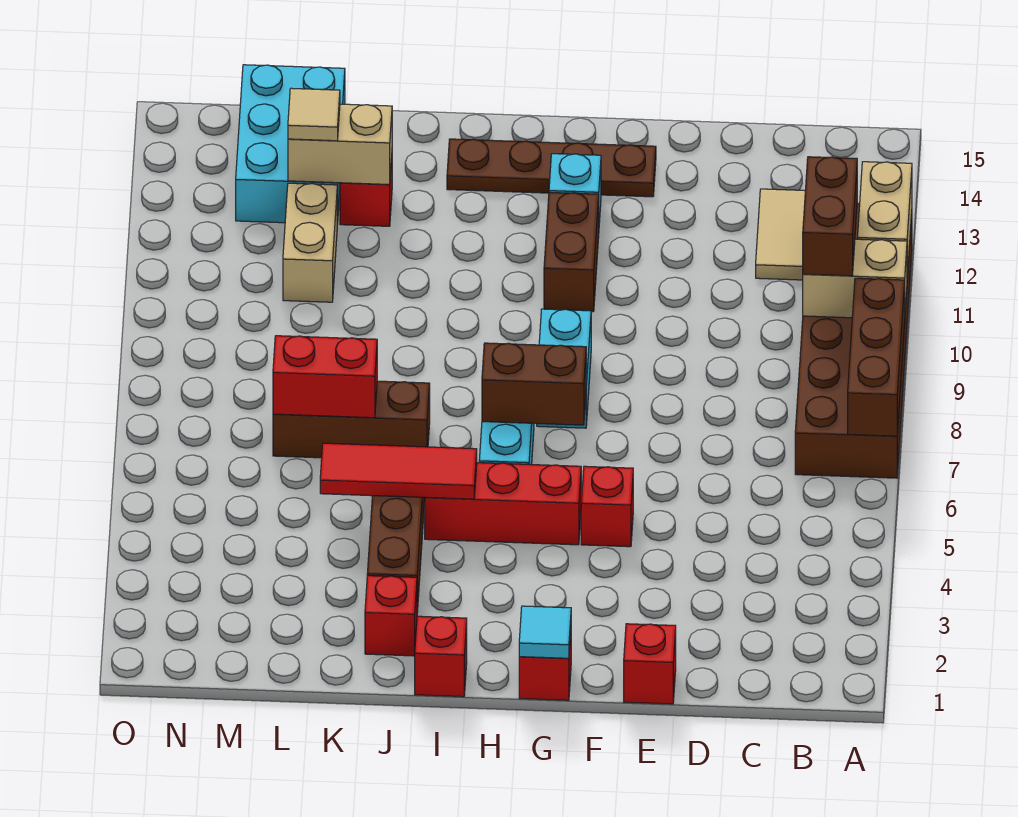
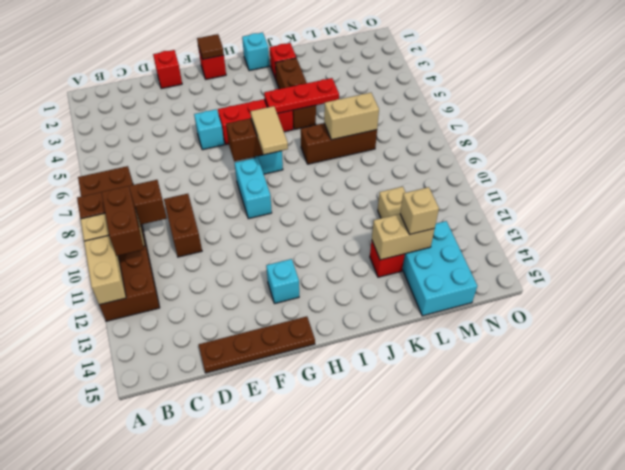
brown 1x3 brick [848,278,905,436] -> brown 1x3 brick turned to [77,180,167,225]
tan 1x2 tile [756,189,805,280] -> tan 1x2 tile moved to [250,106,288,155]
red 1x1 brick [581,466,633,547] -> cyan 1x1 brick [194,109,224,150]
brown 1x4 plate [447,139,656,197] -> brown 1x4 plate moved to [199,316,315,373]
cyan 1x1 tile [519,606,571,658] -> brown 1x1 tile [197,34,224,59]
brown 1x2 brick [544,192,599,312] -> brown 1x2 brick moved to [164,194,202,257]
red 1x1 brick [415,616,467,697] -> cyan 1x1 brick [242,33,269,71]
red 1x3 tile [320,443,477,499] -> red 1x3 plate [264,78,339,114]
red 1x2 brick [273,336,377,418] -> tan 1x2 brick [324,93,379,140]
tan 1x1 tile [288,88,340,141] -> tan 1x1 brick [400,187,439,235]

